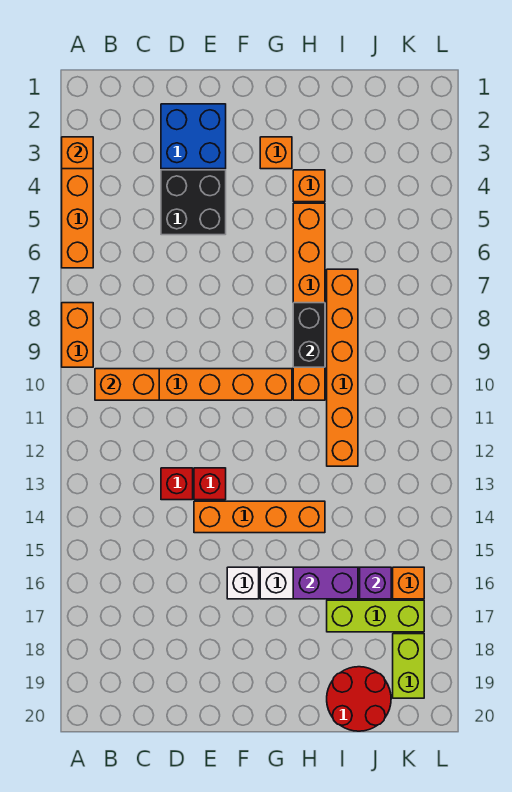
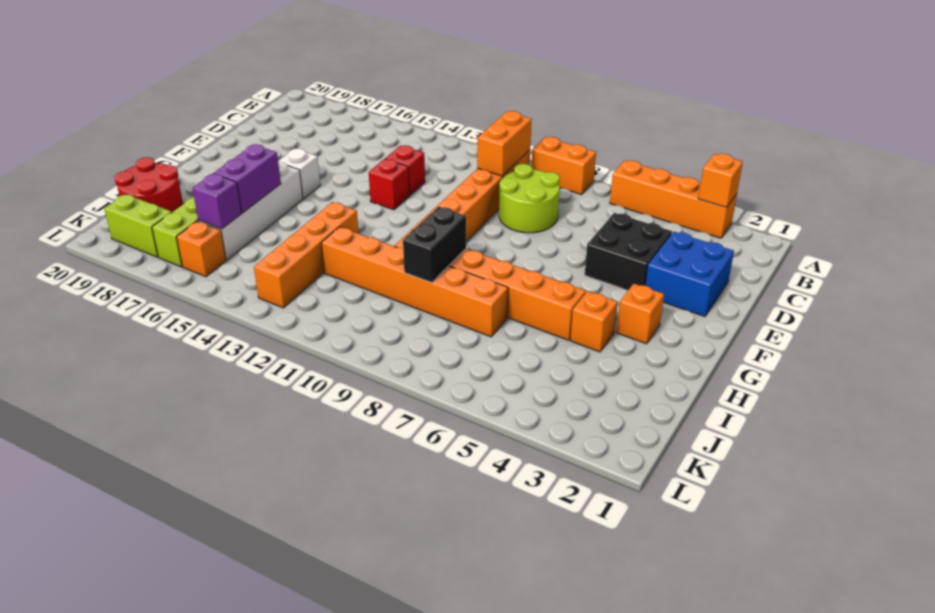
none -> lime 2x2 round brick [499,164,560,233]
orange 1x4 brick [194,501,325,533] -> orange 1x4 brick moved to [254,202,358,308]
black 1x2 brick [293,303,325,367] -> black 1x2 brick turned to [403,207,466,283]

